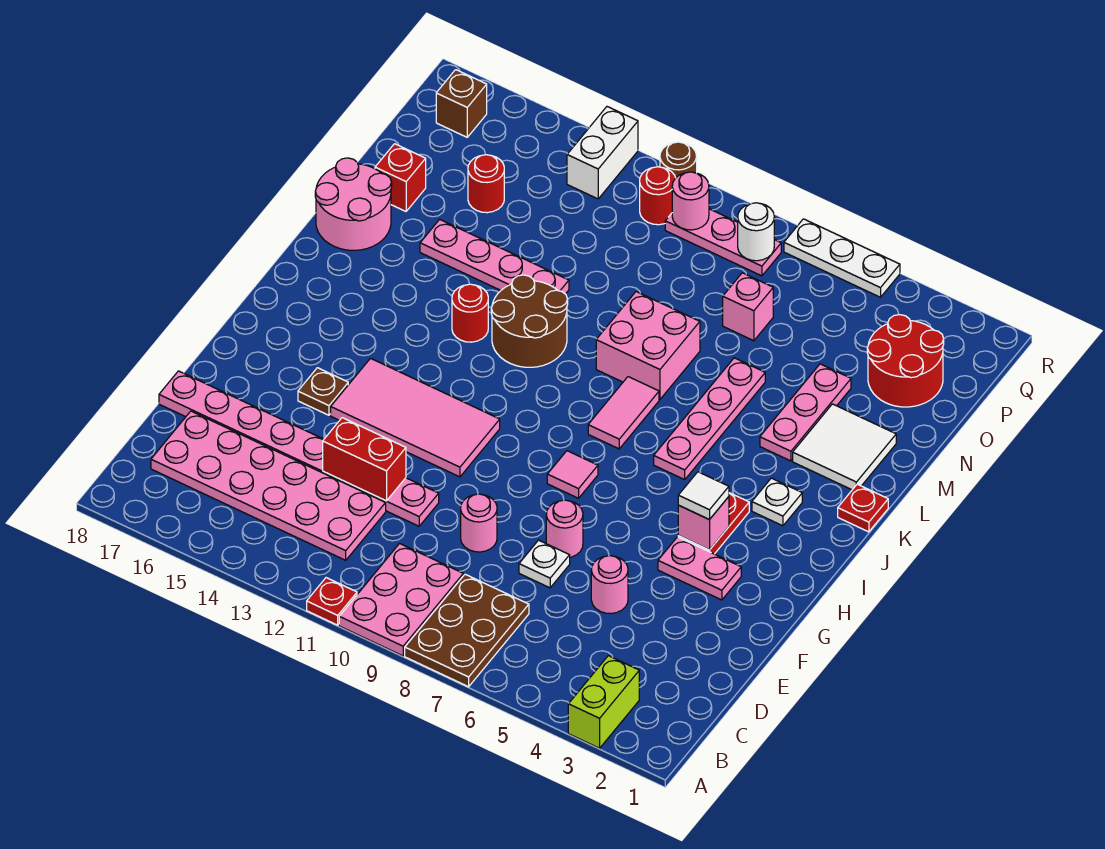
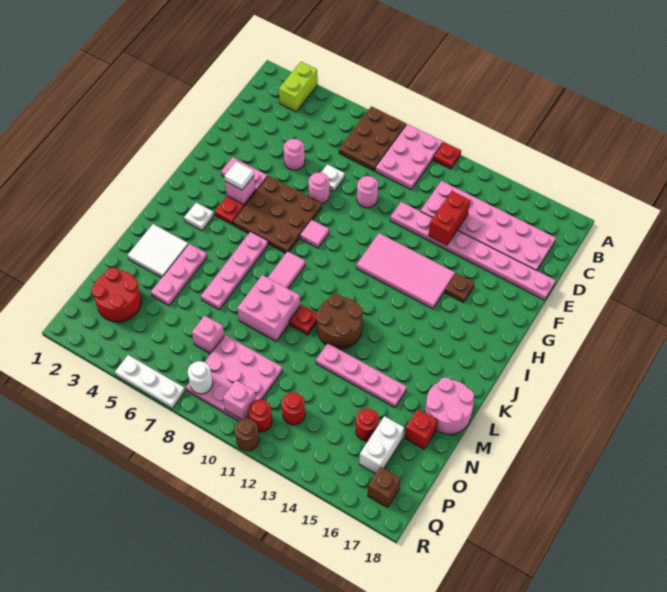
red 1x2 brick [323,418,406,501] -> red 1x2 brick turned to [429,191,470,245]
none -> brown 3x3 plate [233,176,322,253]
red 1x1 plate [838,484,888,532] -> red 1x1 plate moved to [289,305,317,335]
red 1x1 round brick [452,284,488,342] -> red 1x1 round brick moved to [282,393,305,425]
pink 1x3 plate [665,209,781,276] -> pink 3x3 plate [186,335,282,421]
pink 1x1 round brick [672,172,709,230] -> pink 1x1 brick [223,380,256,419]
white 1x2 brick [567,107,638,199] -> white 1x2 brick moved to [359,416,404,474]

